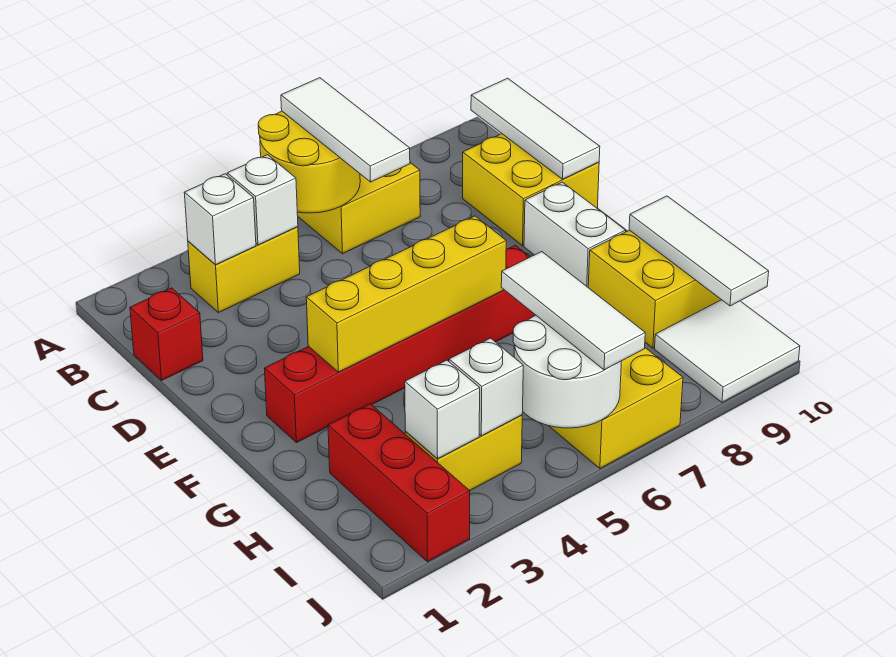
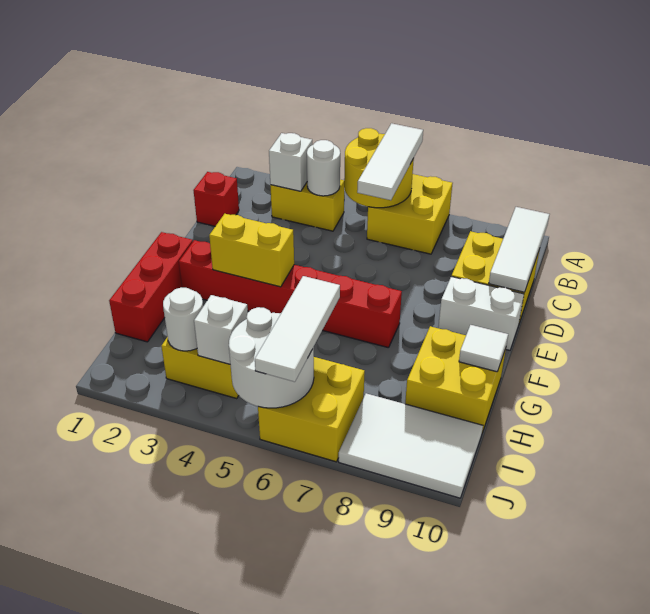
white 1x1 brick [227,155,298,245] -> white 1x1 round brick [307,140,340,196]
white 1x2 brick [524,182,626,287] -> white 1x2 brick turned to [438,277,524,350]
yellow 1x4 brick [306,216,506,372] -> yellow 1x2 brick [209,214,294,287]
white 1x3 tile [629,196,769,306] -> white 1x1 tile [459,325,508,372]
red 1x3 brick [328,404,470,562] -> red 1x3 brick moved to [109,232,193,342]
white 1x1 brick [405,360,480,459] -> white 1x1 round brick [163,288,203,351]
white 2x2 tile [655,300,800,402] -> white 2x3 tile [339,393,483,498]

